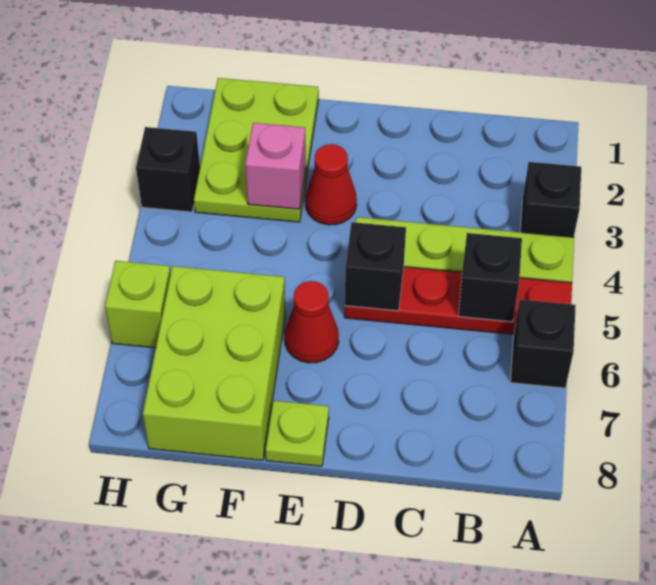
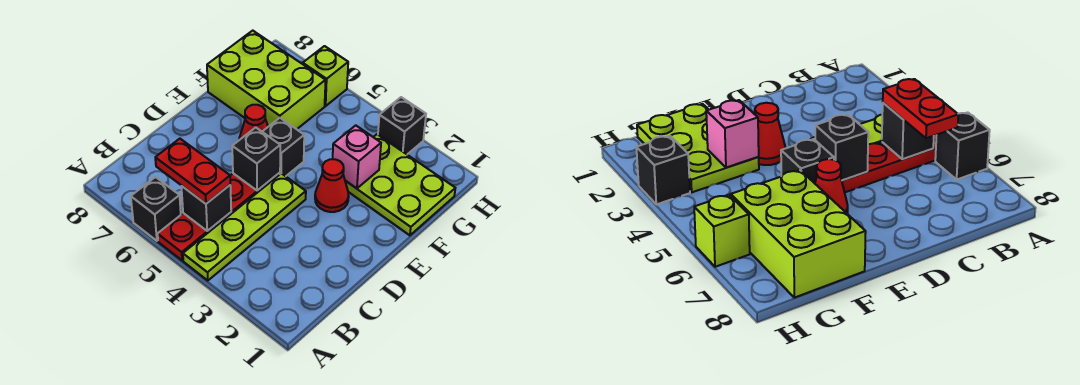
black 1x1 brick [520,162,581,237] -> black 1x1 brick moved to [262,118,304,176]
none -> red 1x2 plate [155,139,230,204]
lime 1x1 plate [265,401,329,466] -> none

